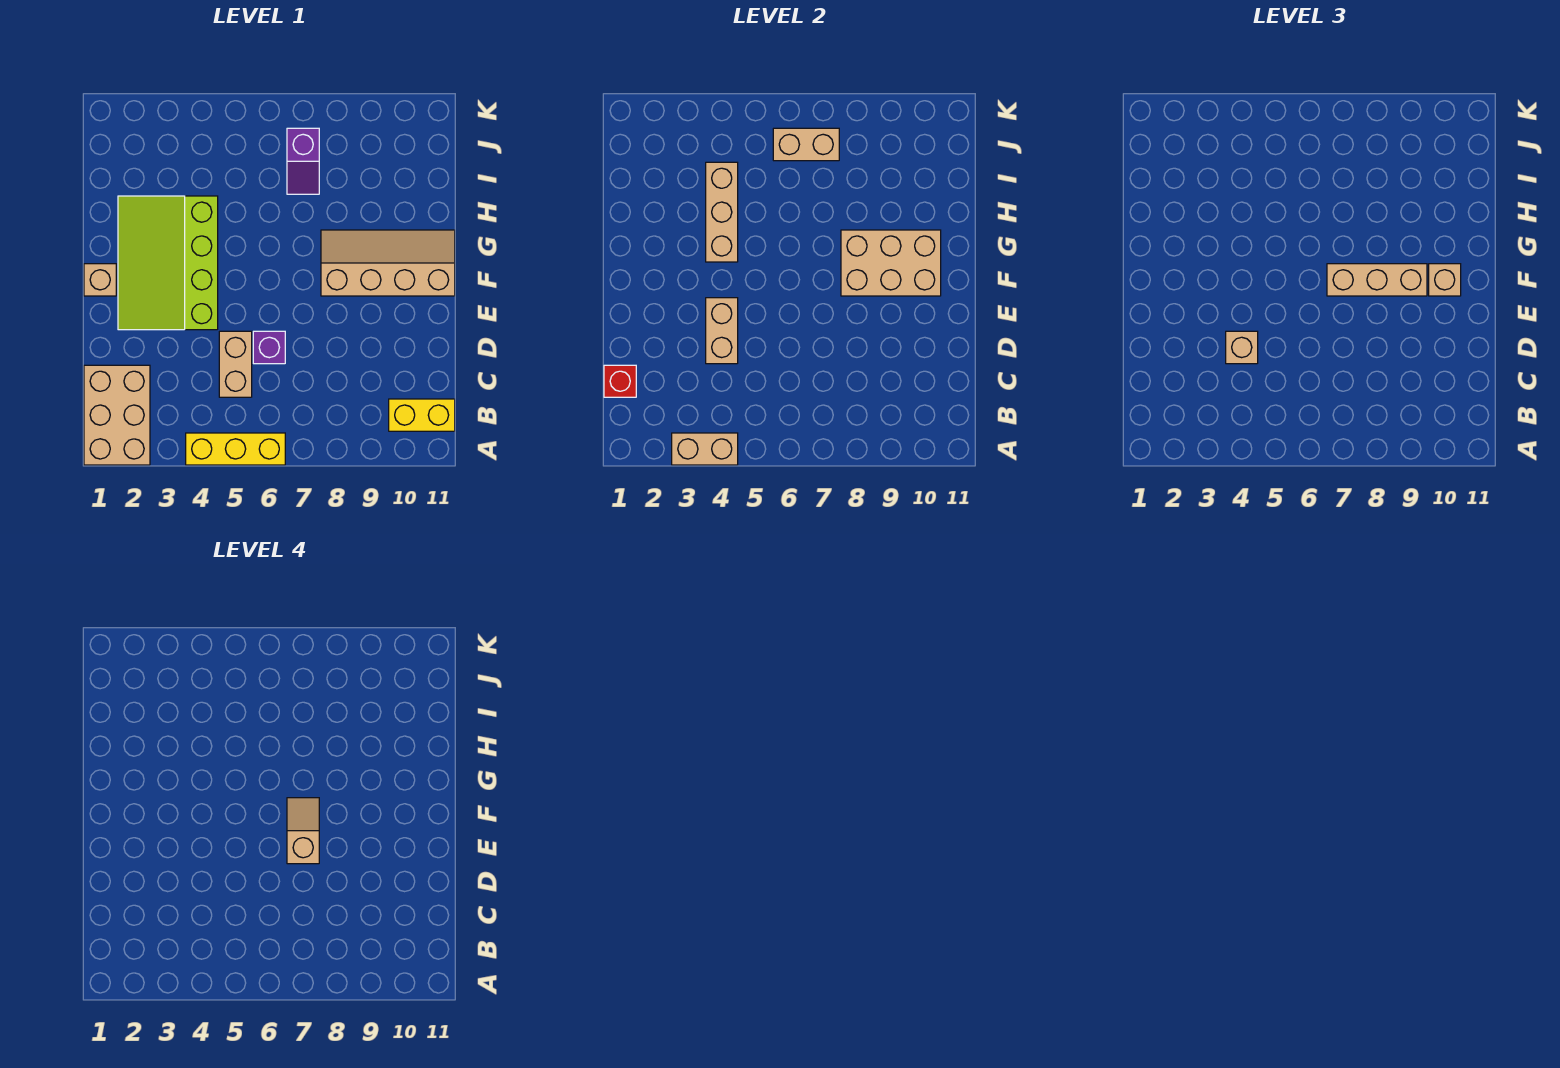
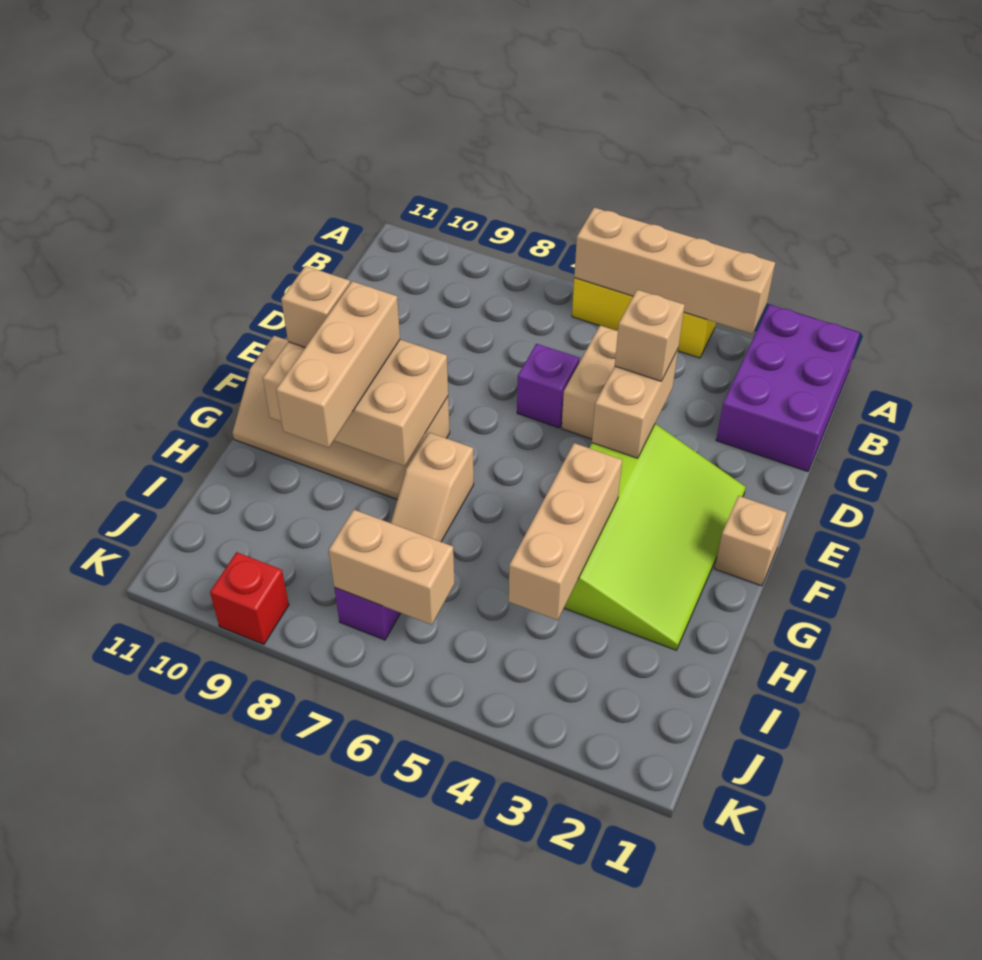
tan 2x3 brick [84,365,150,465] -> purple 2x3 brick [716,304,860,471]
tan 1x2 brick [672,433,738,465] -> tan 1x4 brick [574,208,775,334]
yellow 1x2 brick [389,399,455,431] -> none
red 1x1 brick [604,365,636,397] -> red 1x1 brick moved to [210,552,289,644]
tan 1x2 slope [287,798,319,864] -> tan 1x2 slope moved to [391,432,474,542]
tan 1x3 brick [1327,264,1427,296] -> tan 1x3 brick turned to [276,281,400,448]

